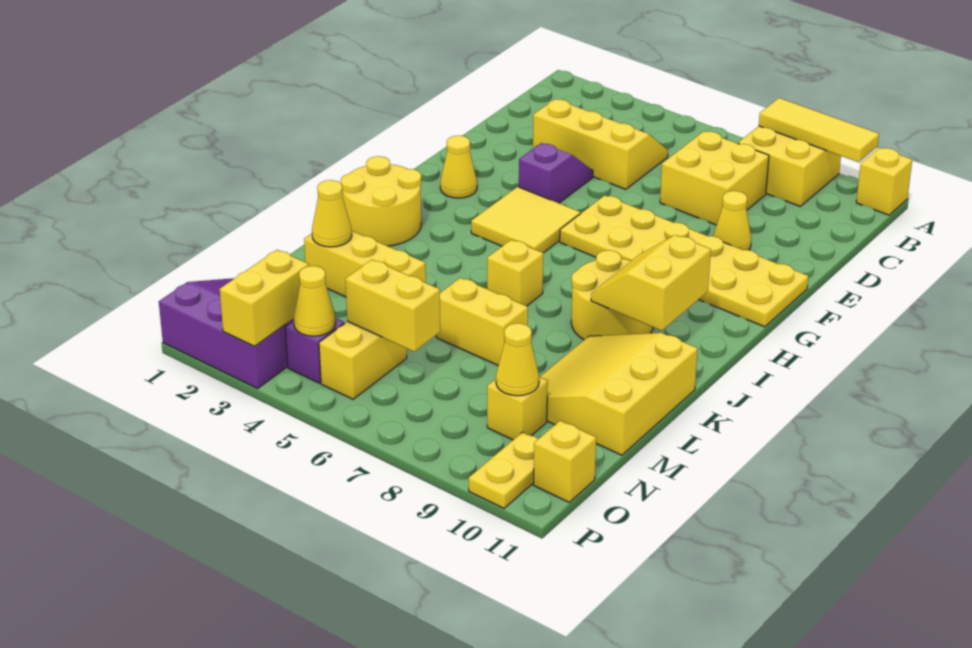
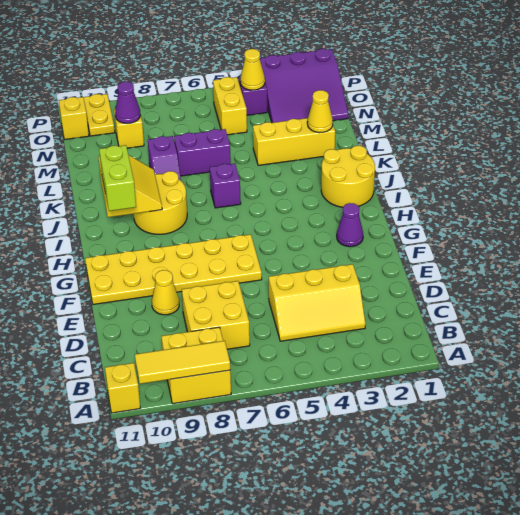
purple 1x2 slope [519,143,593,203] -> purple 1x2 slope moved to [148,136,181,180]
yellow 1x1 cone [440,136,477,198] -> purple 1x1 cone [337,203,363,247]
yellow 2x2 tile [471,187,580,253] -> none
none -> lime 1x2 brick [99,145,136,211]
yellow 1x1 brick [487,240,543,306] -> purple 1x1 brick [210,163,241,208]
yellow 3x3 slope [540,333,698,455] -> none
yellow 1x2 brick [436,278,528,365] -> purple 1x2 brick [174,129,231,176]
yellow 1x2 brick [345,260,440,351] -> none
yellow 1x1 cone [496,323,539,396] -> purple 1x1 cone [115,81,140,123]
yellow 1x2 brick [220,250,309,346] -> none

